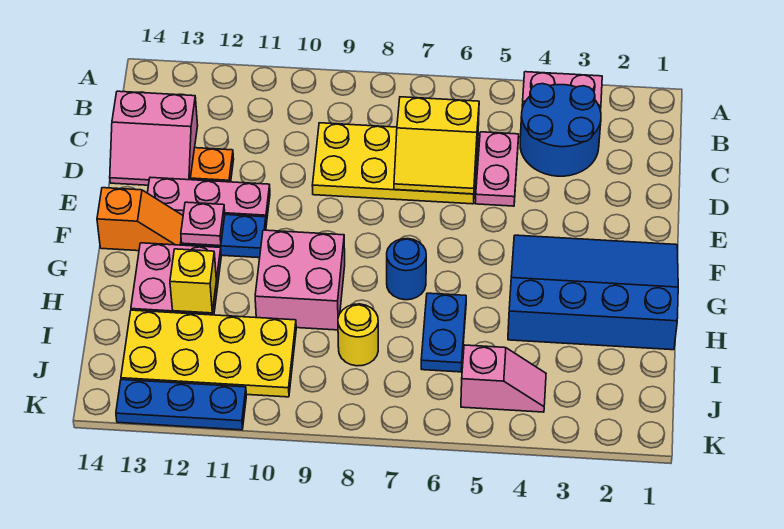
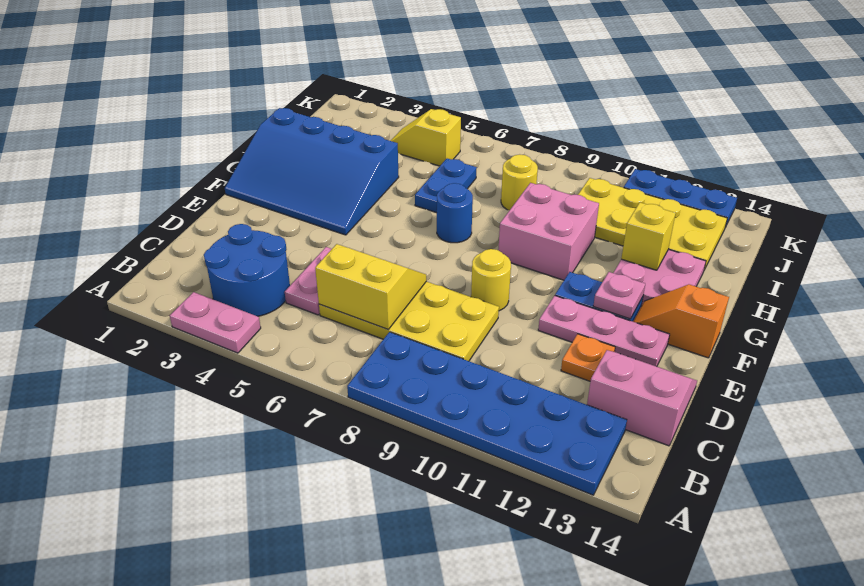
none -> blue 2x6 plate [347,332,627,495]
none -> yellow 1x1 round brick [471,249,511,311]
pink 1x2 slope [461,345,546,412] -> yellow 1x2 slope [391,109,461,166]

